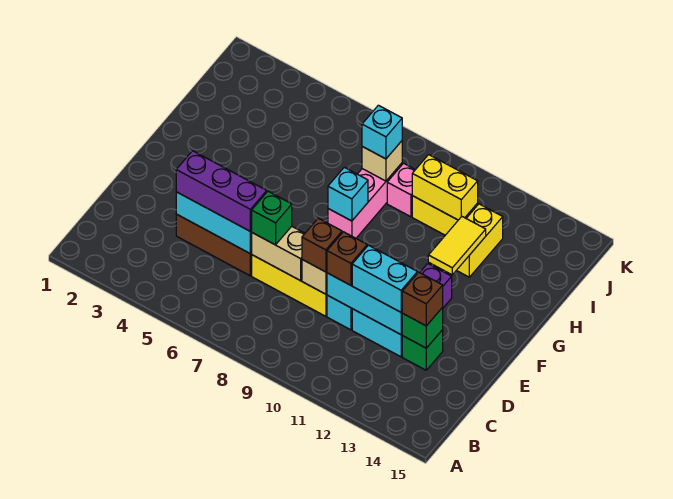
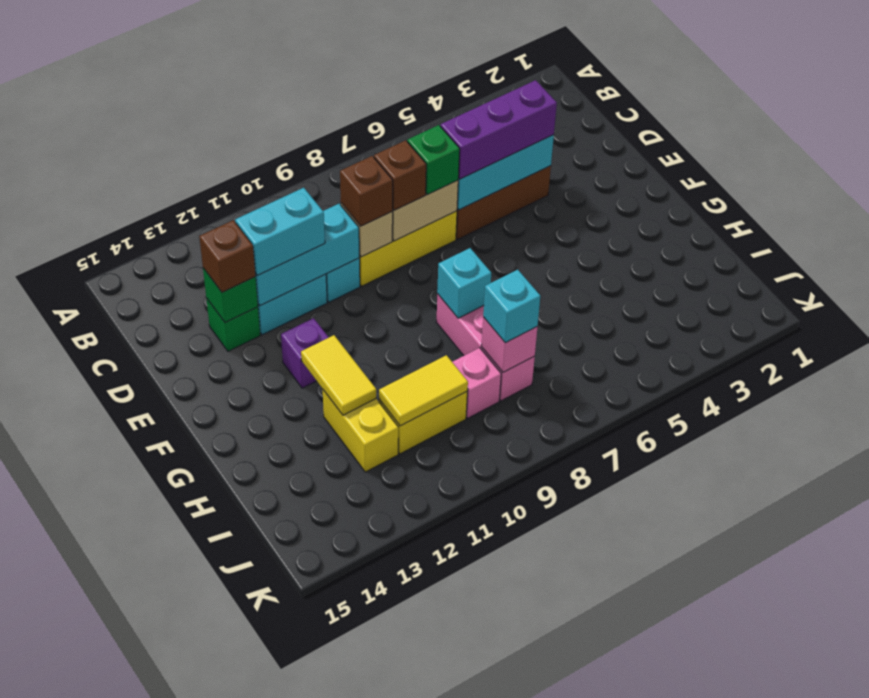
brown 1x1 brick [327,232,367,285] -> brown 1x1 brick moved to [374,140,426,210]
tan 1x1 brick [362,141,402,181] -> pink 1x1 brick [481,317,537,372]
yellow 1x2 brick [412,155,478,220] -> yellow 1x2 tile [379,355,468,426]

